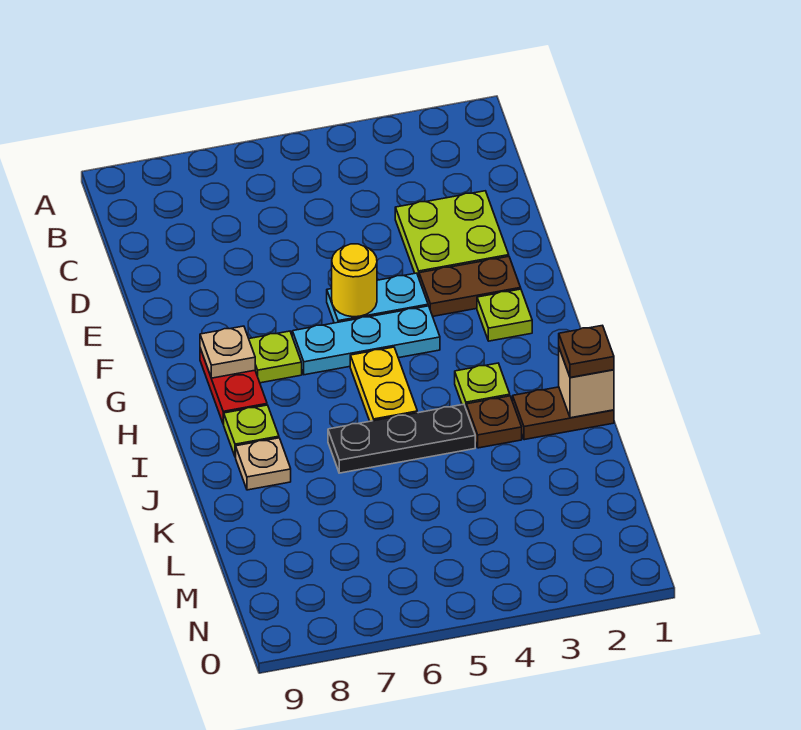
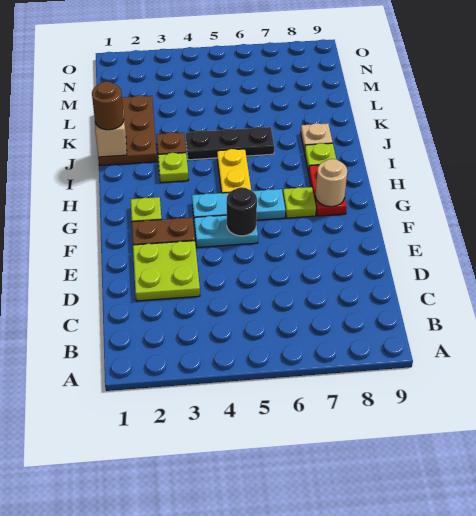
yellow 1x1 round brick [332,244,377,317] -> black 1x1 round brick [227,187,257,236]
tan 1x1 plate [200,326,255,378] -> tan 1x1 round brick [316,159,347,207]
brown 1x2 plate [513,387,614,440] -> brown 2x3 plate [98,95,157,165]
brown 1x1 plate [559,325,614,378] -> brown 1x1 round brick [92,81,124,130]

